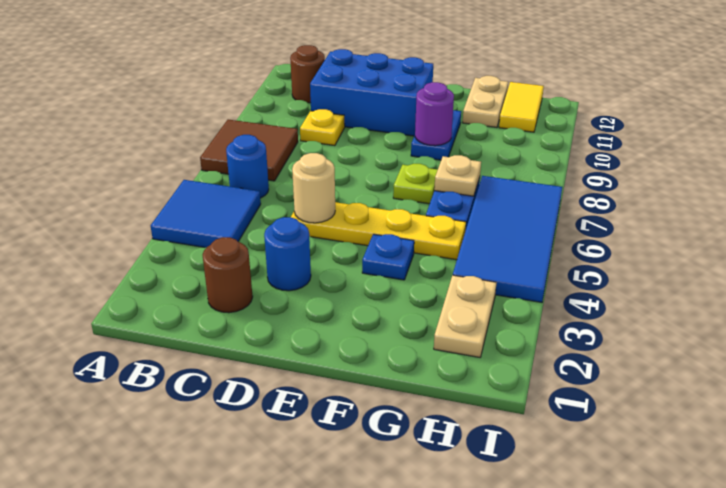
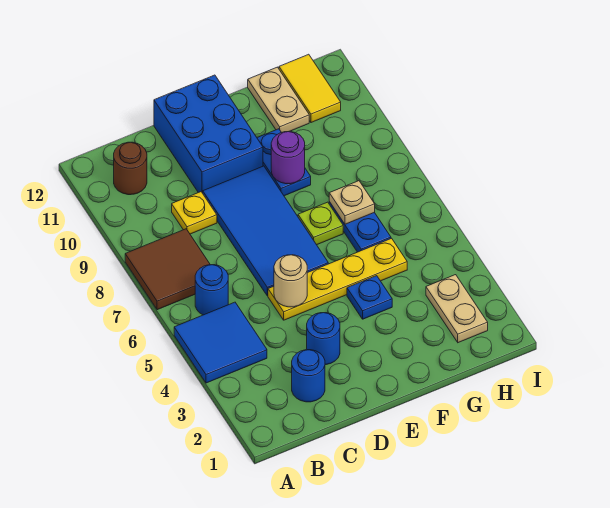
brown 1x1 round brick [203,237,253,313] -> blue 1x1 round brick [292,350,325,402]
blue 2x3 brick [310,49,433,136] -> blue 2x3 brick turned to [154,75,263,193]
blue 2x4 tile [453,176,562,302] -> blue 2x4 tile moved to [203,166,328,296]

